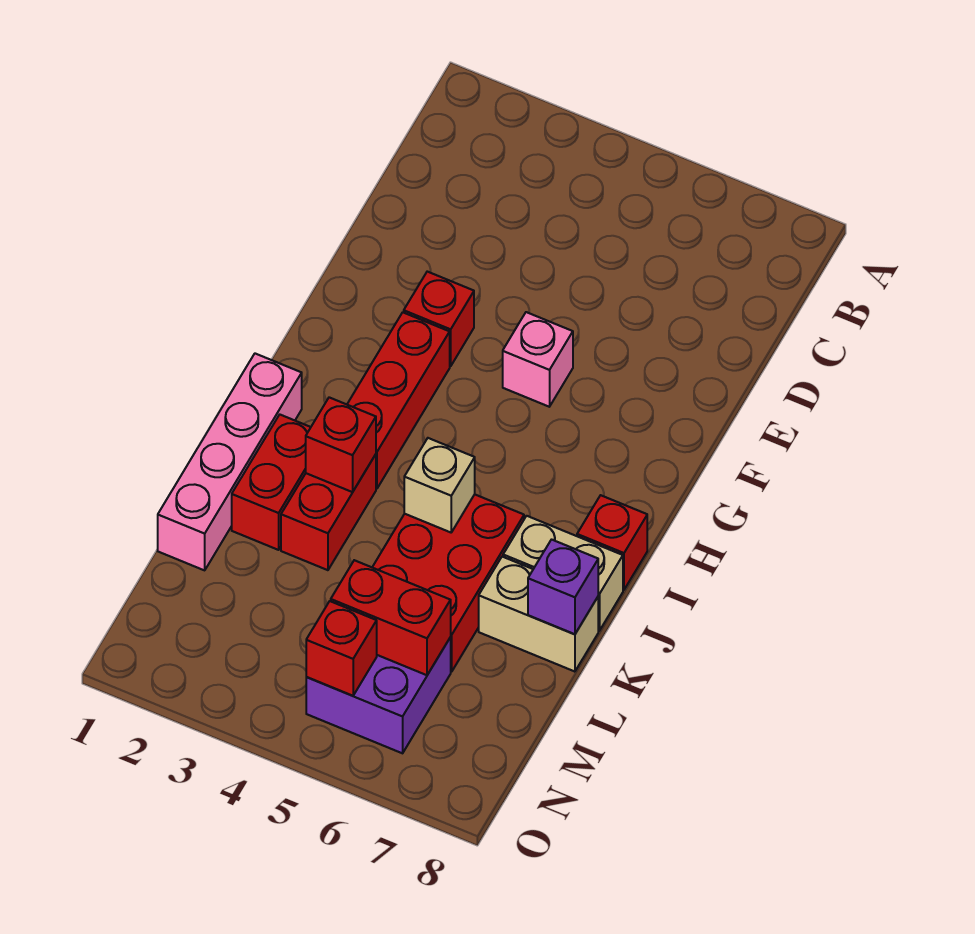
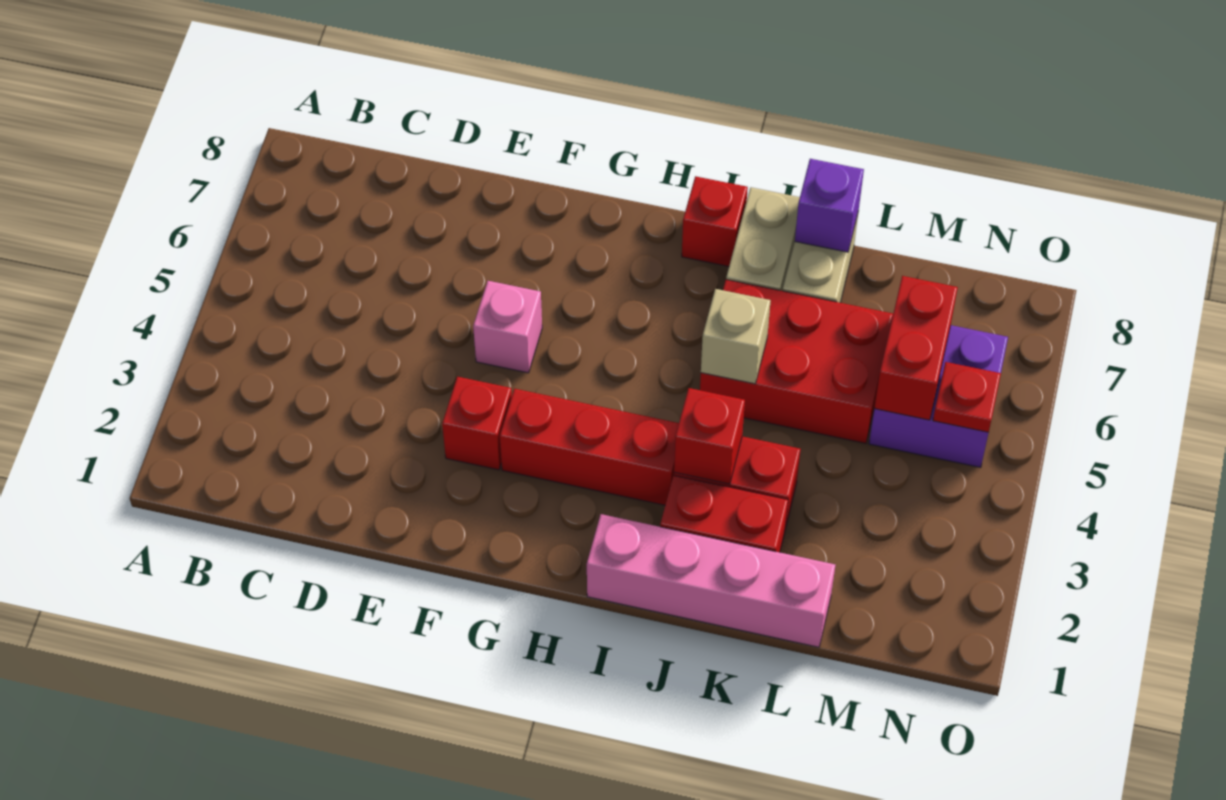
red 1x1 brick [306,601,377,696] -> red 1x1 plate [933,362,1001,432]

